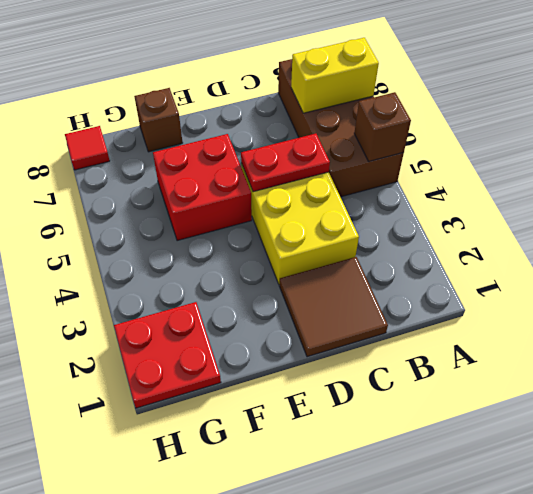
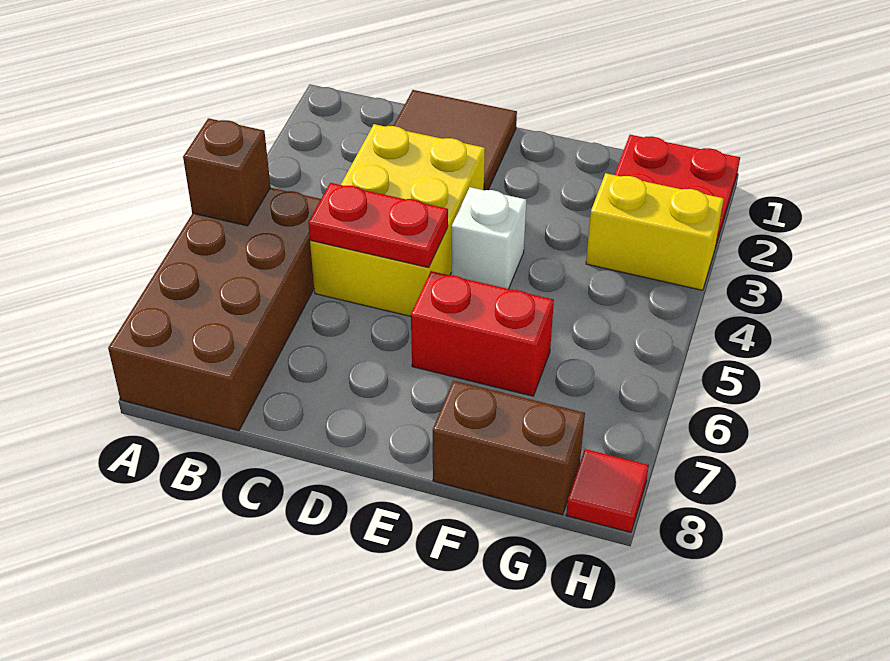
yellow 1x2 brick [291,38,379,113] -> yellow 1x2 brick moved to [586,173,724,290]
none -> white 1x1 brick [451,187,526,289]
red 2x2 brick [153,134,252,241] -> red 1x2 brick [411,271,554,396]
brown 1x1 brick [134,88,183,152] -> brown 1x2 brick [433,381,585,515]

